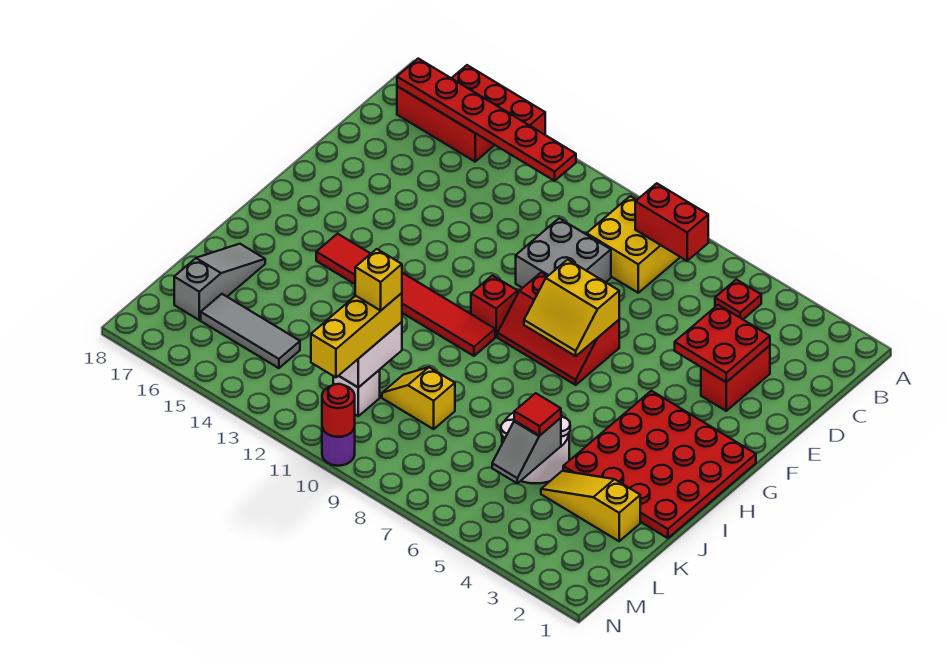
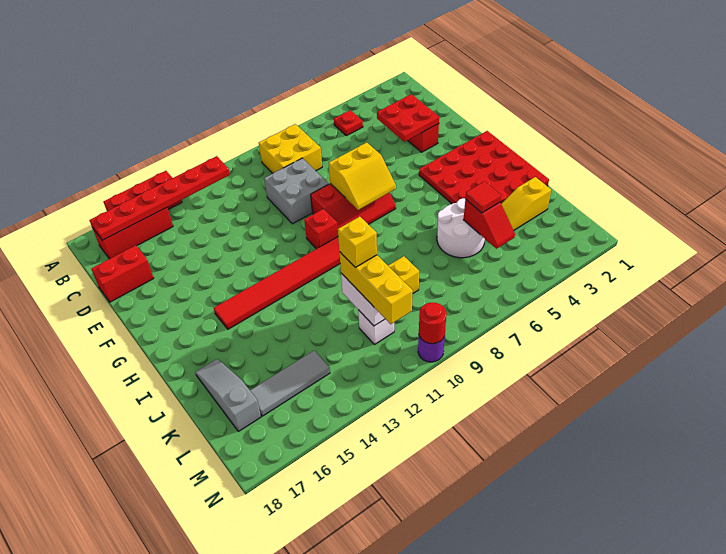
red 1x2 brick [635,183,708,261] -> red 1x2 brick moved to [92,245,154,302]
grey 1x2 slope [492,418,561,484] -> red 1x2 slope [463,200,515,249]

